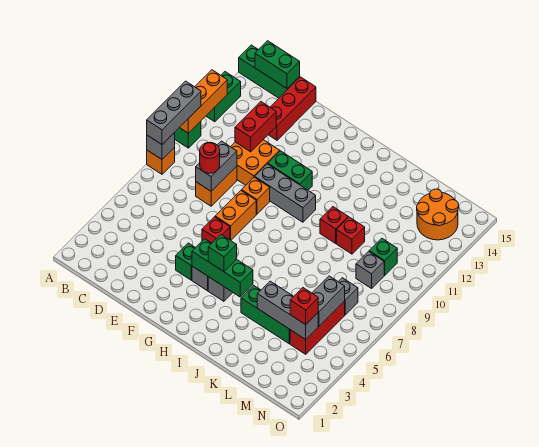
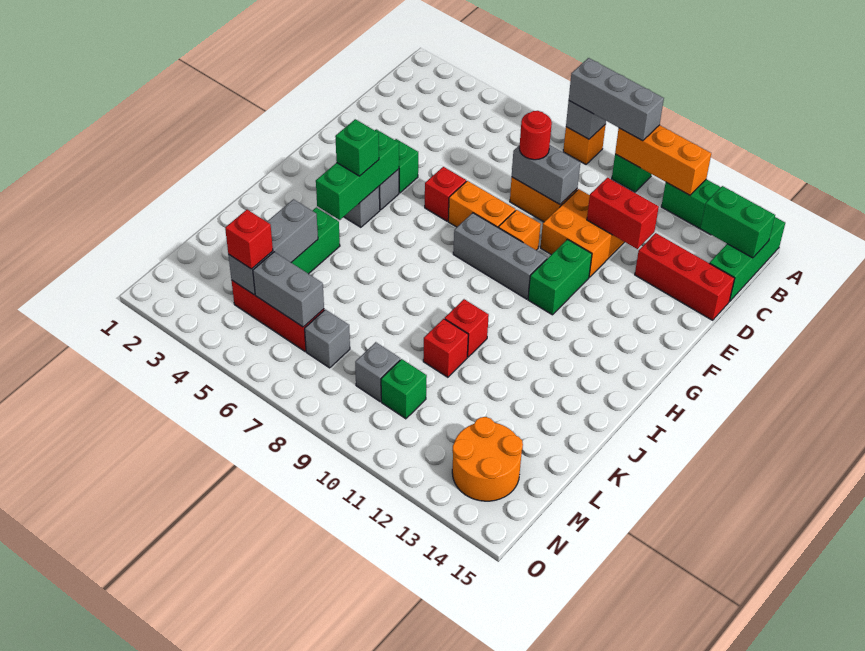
green 1x2 brick [255,41,300,88] -> green 1x2 brick turned to [701,186,775,258]
grey 1x3 brick [255,164,316,222] -> grey 1x3 brick turned to [453,213,547,299]

